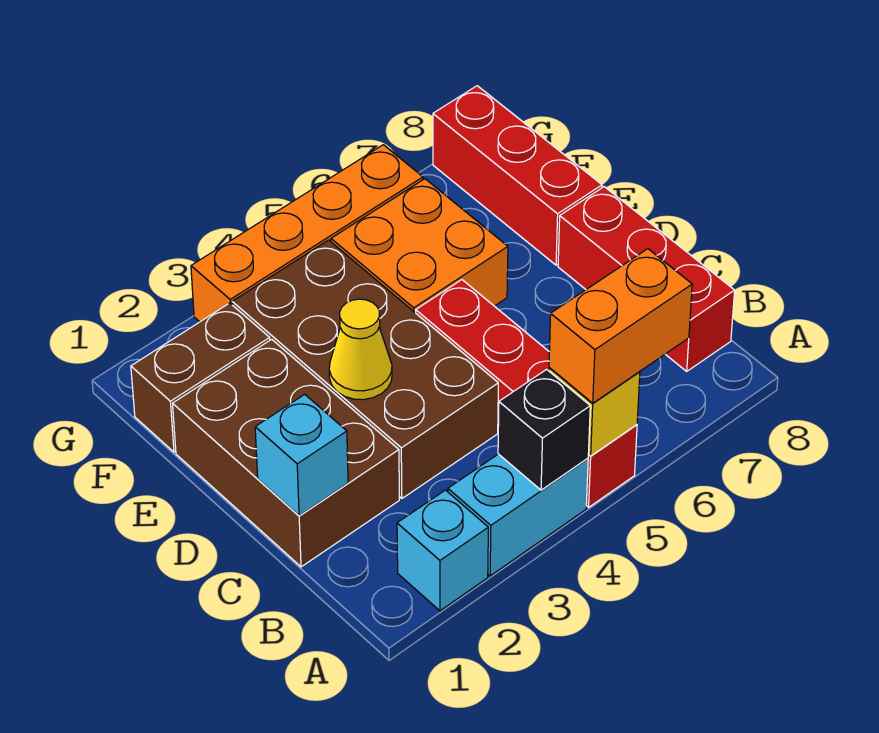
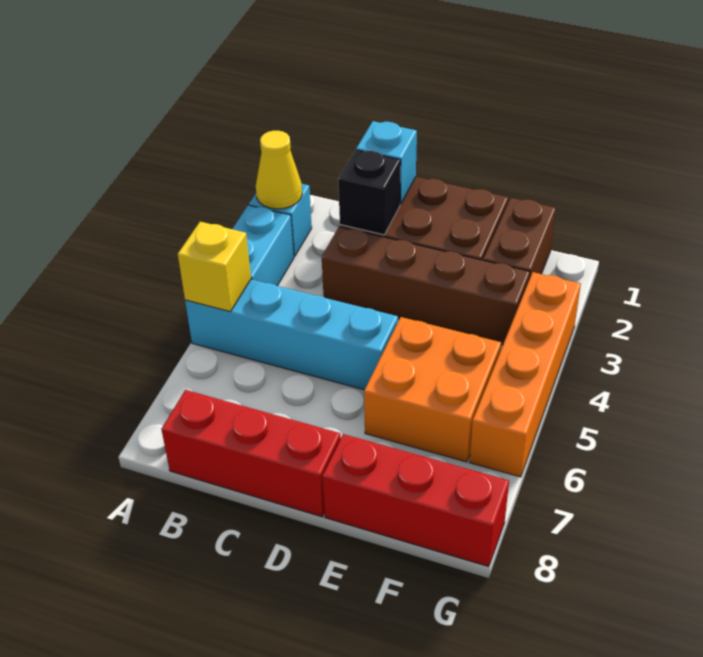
black 1x1 brick [498,369,590,490] -> black 1x1 brick moved to [338,150,401,235]
red 1x4 brick [416,280,637,507] -> cyan 1x4 brick [185,279,398,390]
orange 1x2 brick [549,249,692,403] -> none
brown 2x4 brick [232,240,498,499] -> brown 1x4 brick [322,227,530,345]
yellow 1x1 cone [329,299,392,400] -> yellow 1x1 cone moved to [256,131,302,209]

